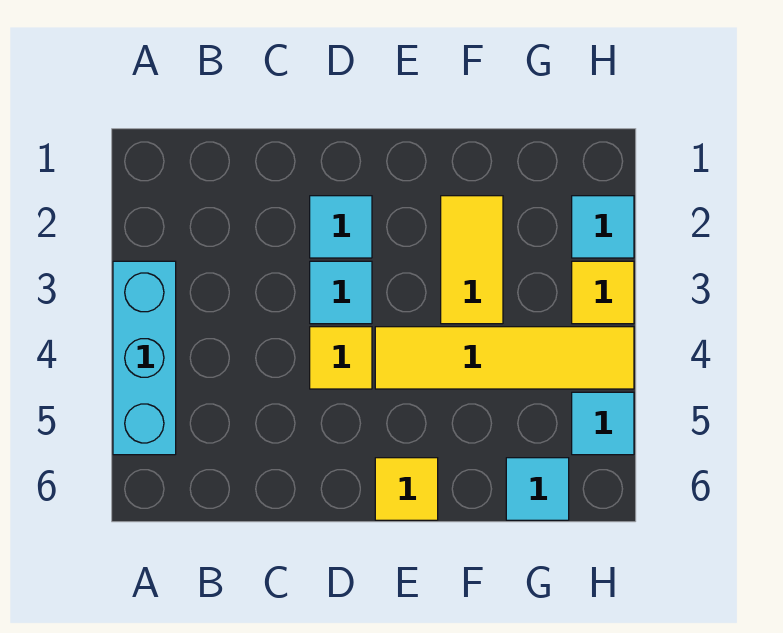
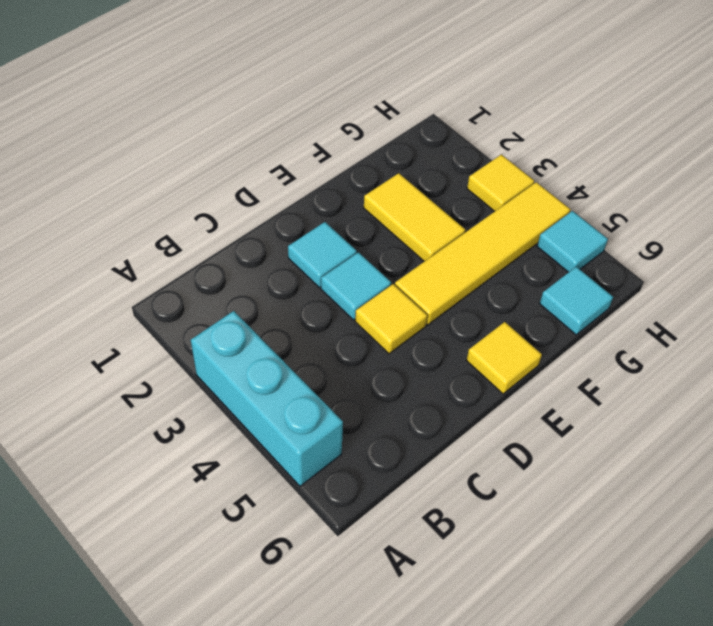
cyan 1x1 tile [572,196,634,258] -> none

